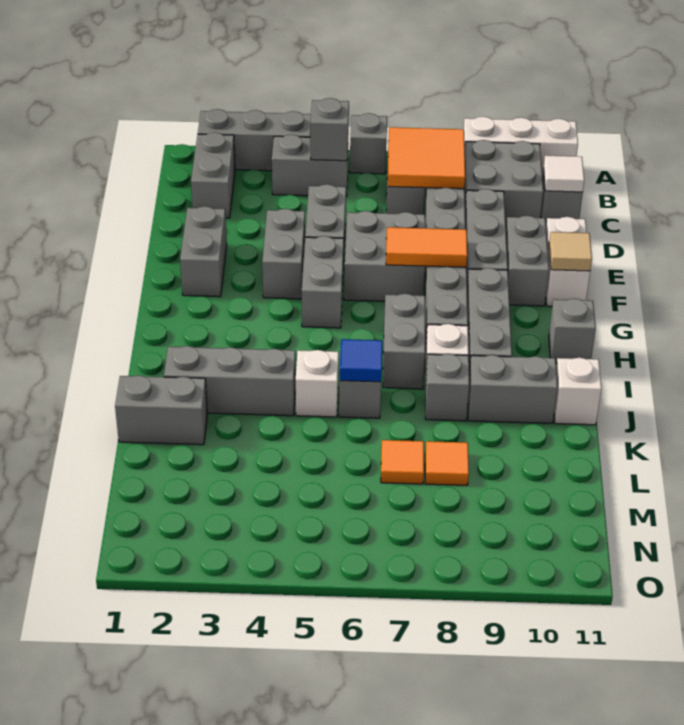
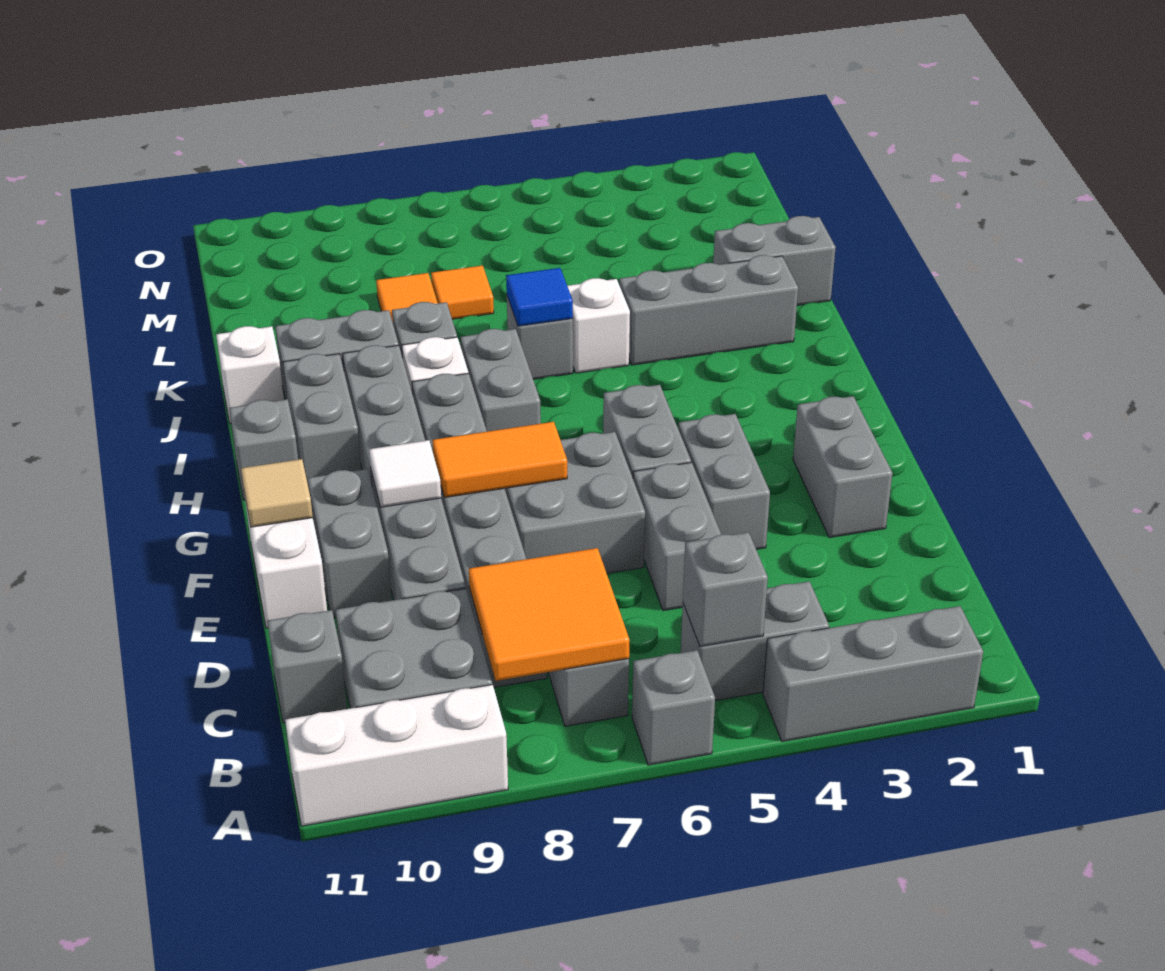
grey 1x2 brick [191,132,235,218] -> grey 1x2 brick moved to [283,354,361,484]
white 1x1 tile [544,156,584,192] -> white 1x1 tile moved to [369,440,441,507]

